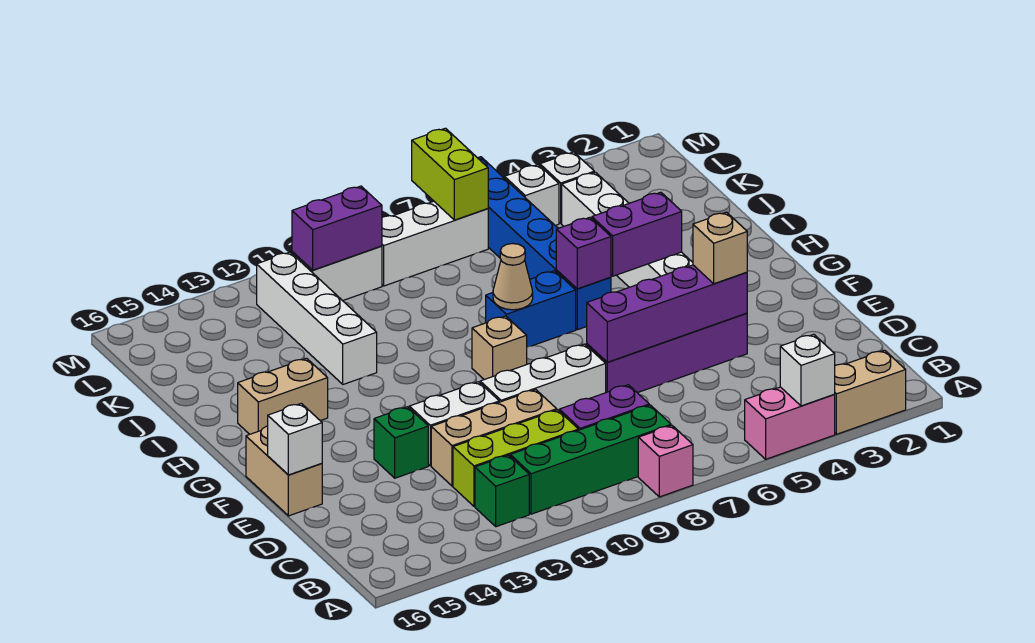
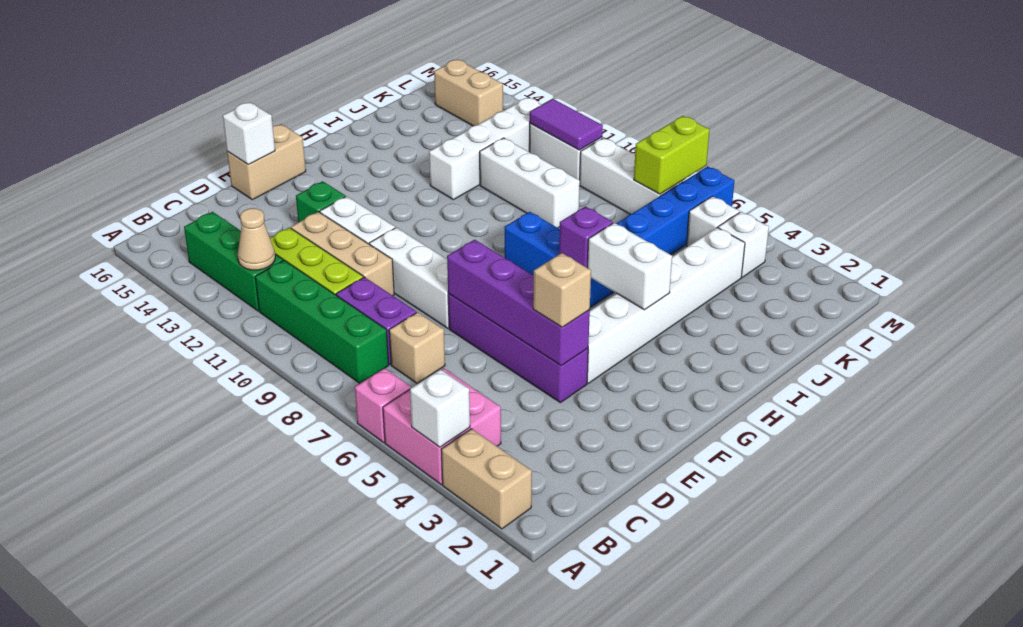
pink 1x2 brick [745,387,835,459] -> pink 2x2 brick [383,368,501,485]
pink 1x1 brick [638,426,693,497] -> pink 1x1 brick moved to [355,368,411,442]
green 1x1 brick [475,455,529,527] -> green 1x3 brick [184,212,283,311]
tan 1x1 brick [472,316,527,380] -> tan 1x1 brick moved to [389,312,445,383]
purple 1x2 brick [592,192,682,276] -> white 1x2 brick [588,223,672,310]
tan 1x1 cone [493,244,533,310] -> tan 1x1 cone moved to [238,208,275,270]
tan 1x2 brick [238,358,328,434] -> tan 1x2 brick moved to [434,59,503,126]
none -> white 1x3 brick [480,138,580,228]
purple 1x2 brick [292,186,382,270] -> purple 1x2 tile [530,99,603,150]

